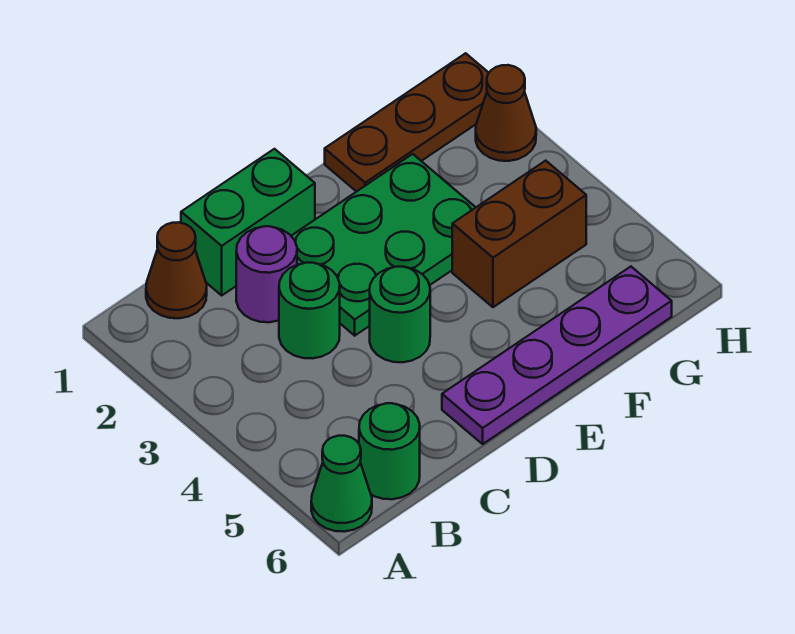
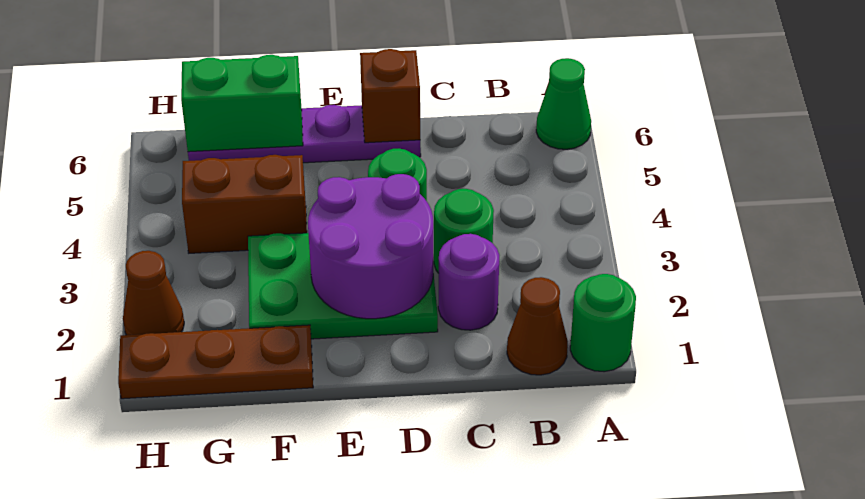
green 1x1 round brick [359,403,420,499] -> green 1x1 round brick moved to [570,274,636,372]
green 1x2 brick [181,149,315,295] -> green 1x2 brick moved to [181,55,303,152]
none -> purple 2x2 round brick [308,174,433,319]
none -> brown 1x1 brick [360,49,420,143]

